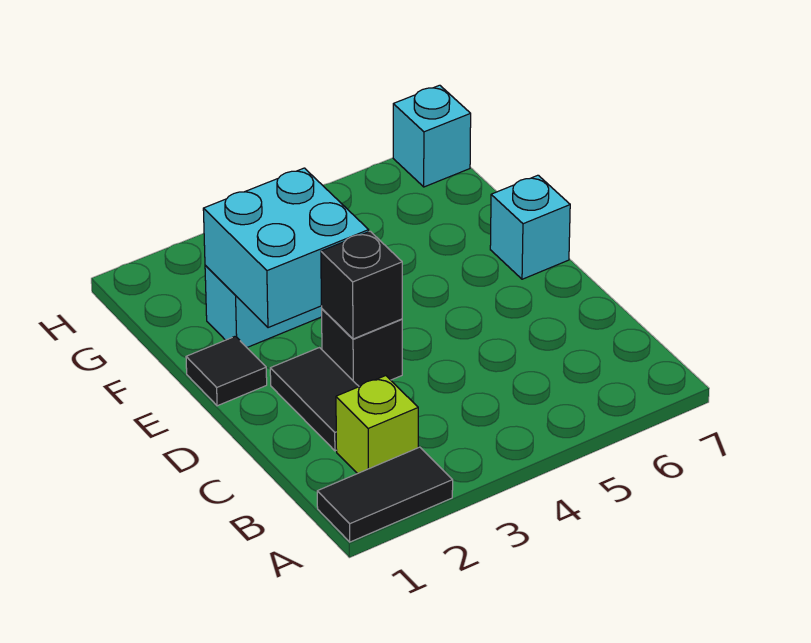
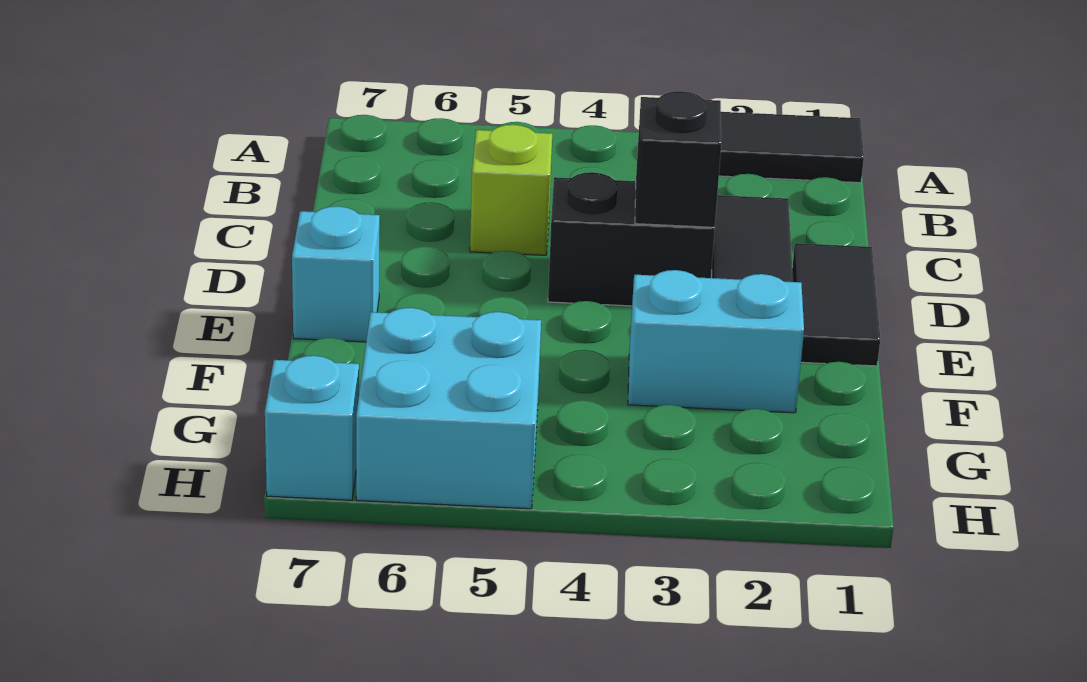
lime 1x1 brick [336,376,418,474] -> lime 1x1 brick moved to [470,125,552,255]
black 1x1 brick [322,309,402,386] -> black 1x2 brick [548,172,715,306]
black 1x1 tile [186,336,267,406] -> black 1x2 tile [792,243,880,366]
cyan 2x2 brick [203,168,369,328] -> cyan 2x2 brick moved to [356,308,541,509]

